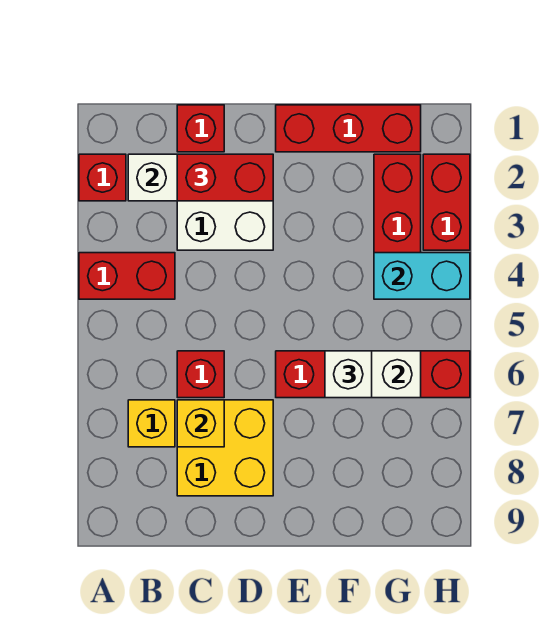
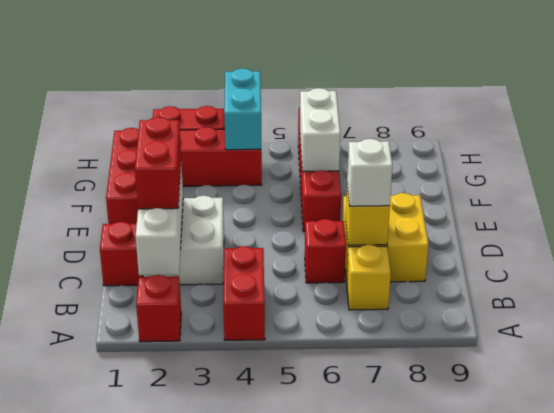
white 1x1 brick [325,351,372,398] -> white 1x1 brick moved to [347,139,392,206]

